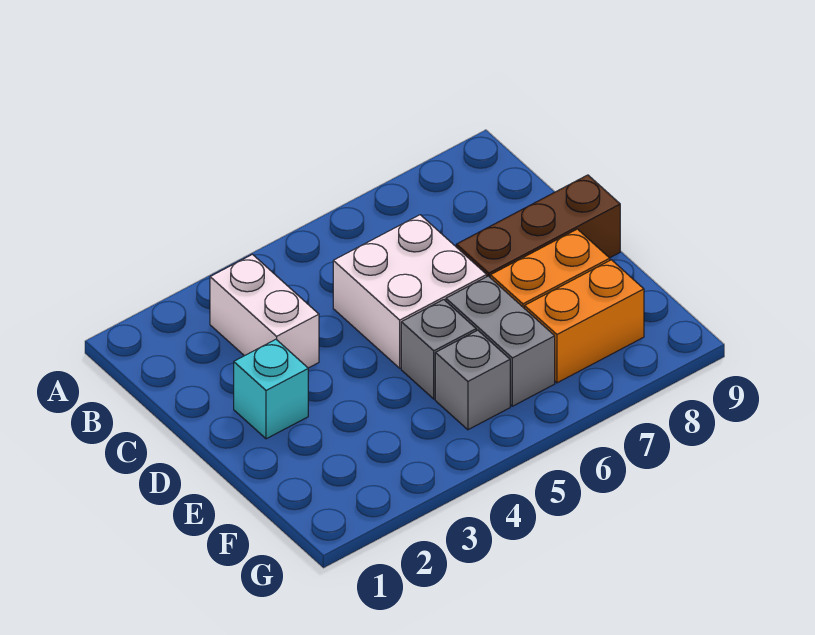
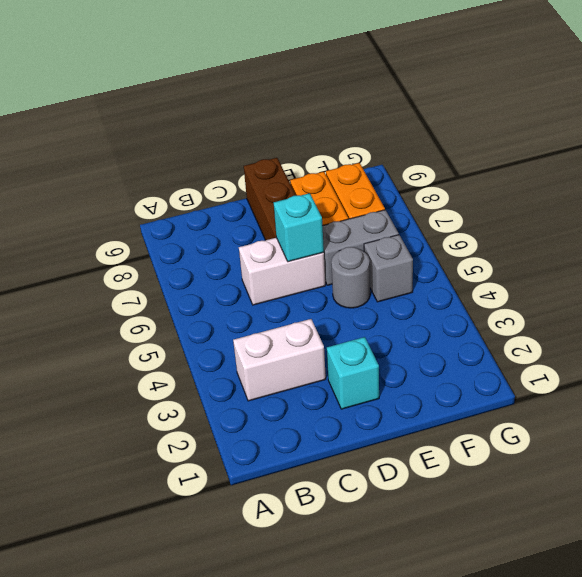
white 2x2 brick [333,215,487,368] -> white 1x2 brick [239,238,325,305]
none -> cyan 1x1 brick [274,193,324,262]
grey 1x1 brick [401,300,476,399] -> grey 1x1 round brick [331,247,370,308]

